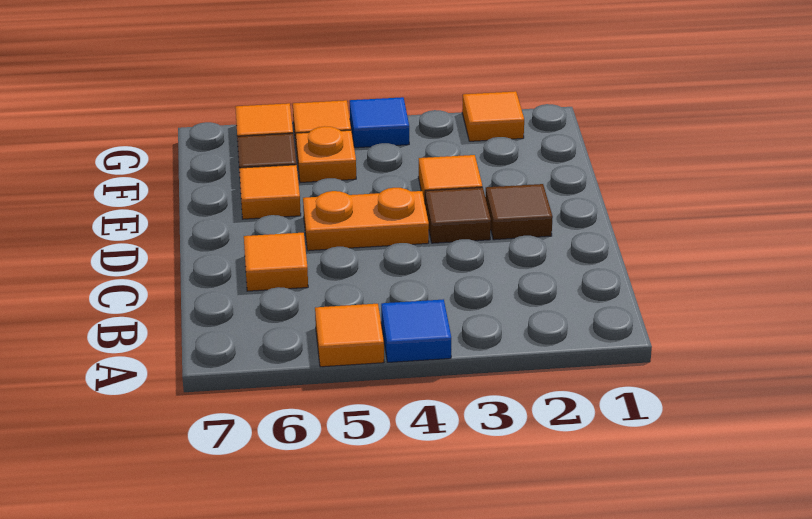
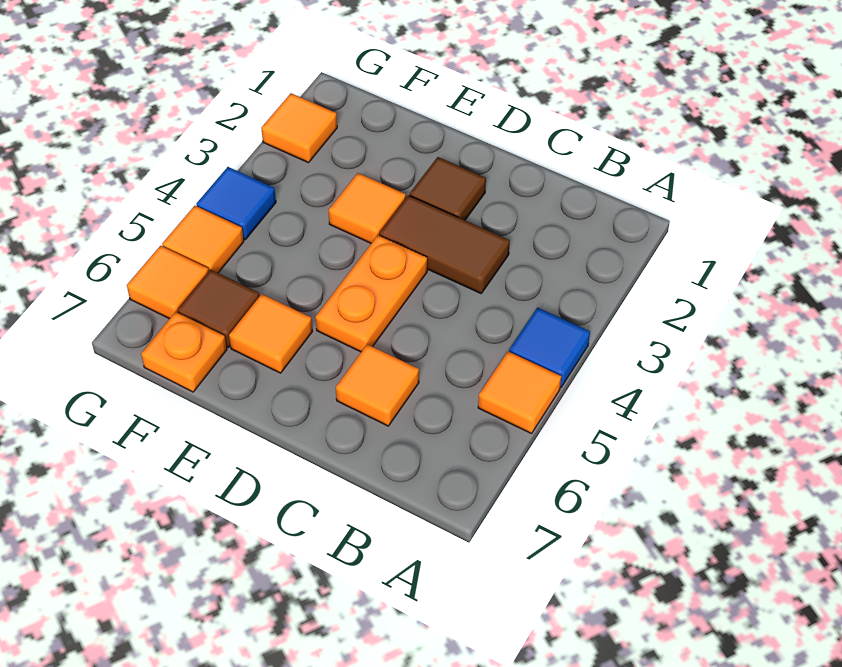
brown 1x1 tile [425,187,491,243] -> brown 1x2 tile [379,195,510,293]
orange 1x1 plate [296,126,356,182] -> orange 1x1 plate moved to [141,312,227,392]

